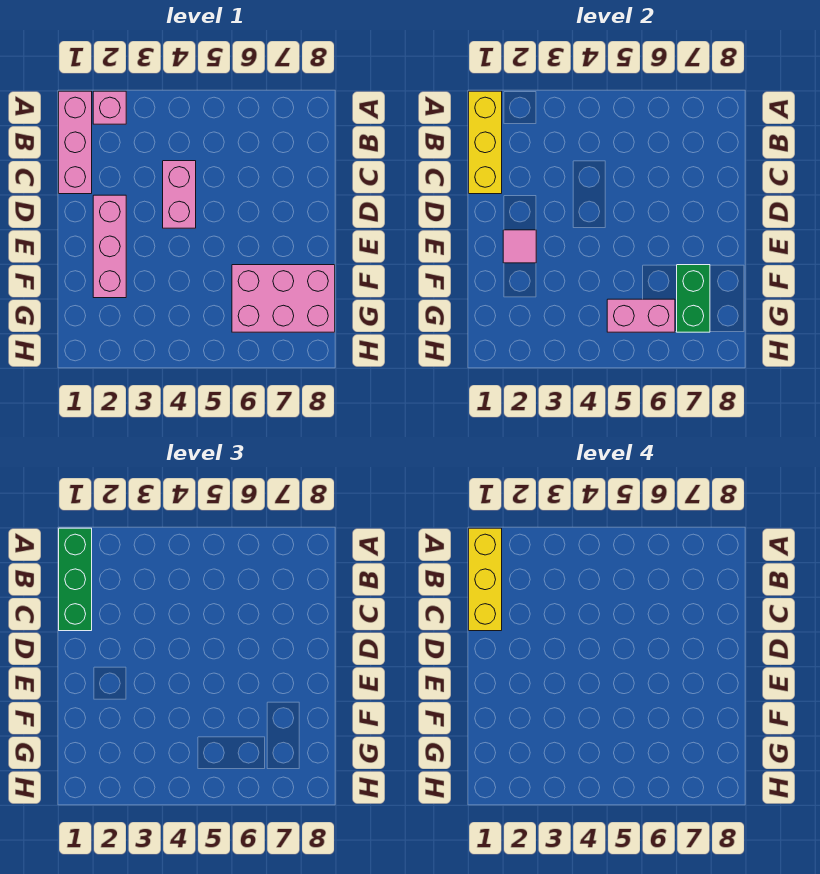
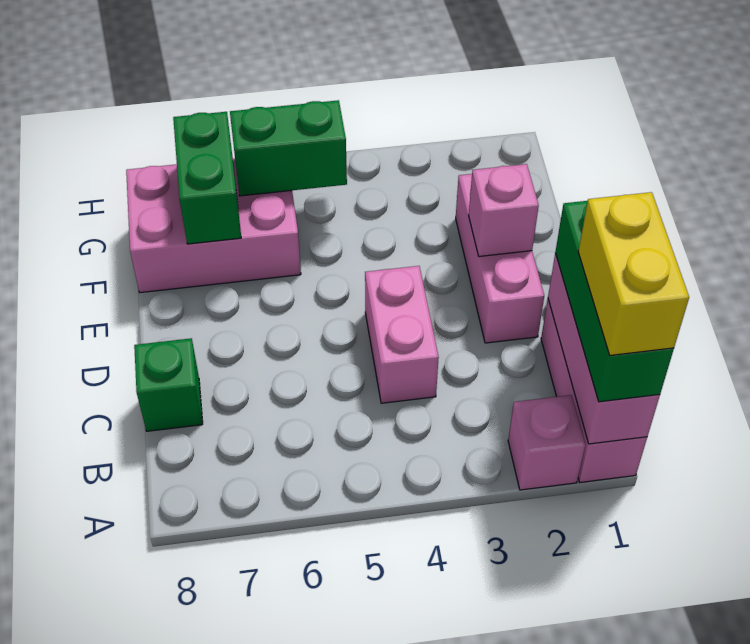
yellow 1x3 brick [469,91,502,194] -> pink 1x3 brick [548,253,660,444]
yellow 1x3 brick [469,528,502,631] -> yellow 1x2 brick [578,192,689,355]
none -> green 1x1 brick [134,338,203,431]
pink 1x1 tile [503,230,536,263] -> pink 1x1 brick [469,164,539,256]
pink 1x2 brick [607,299,675,332] -> green 1x2 brick [230,100,347,196]

